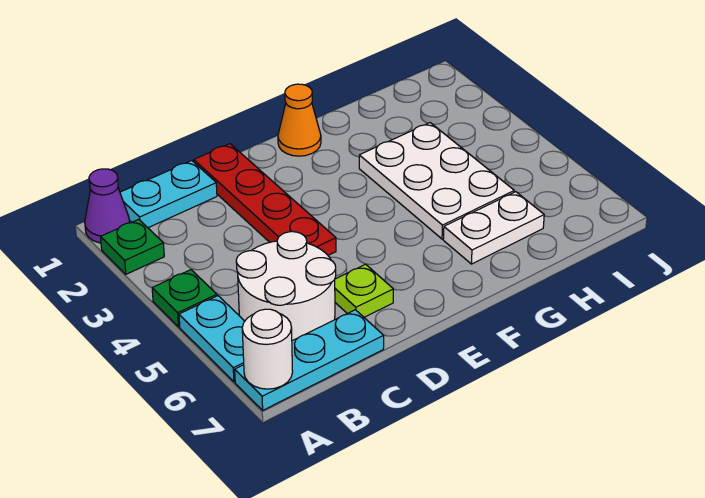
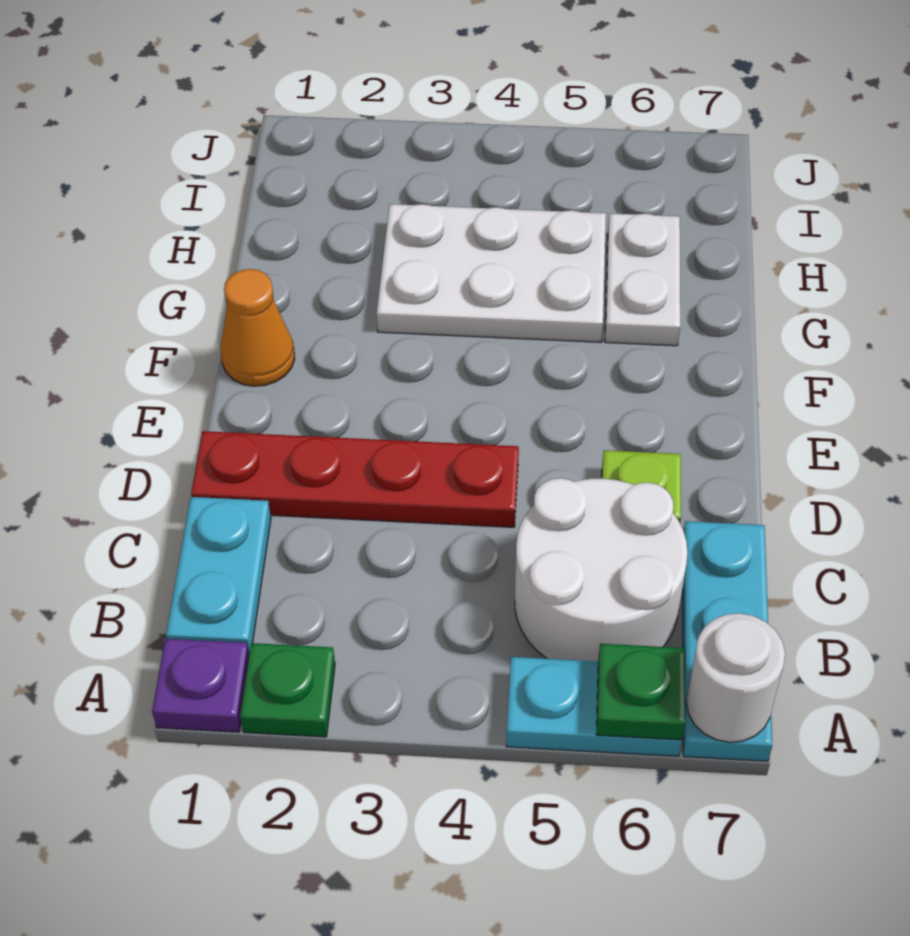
purple 1x1 cone [85,169,130,243] -> purple 1x1 plate [152,639,249,732]
green 1x1 plate [152,270,217,327] -> green 1x1 plate moved to [596,644,685,740]

